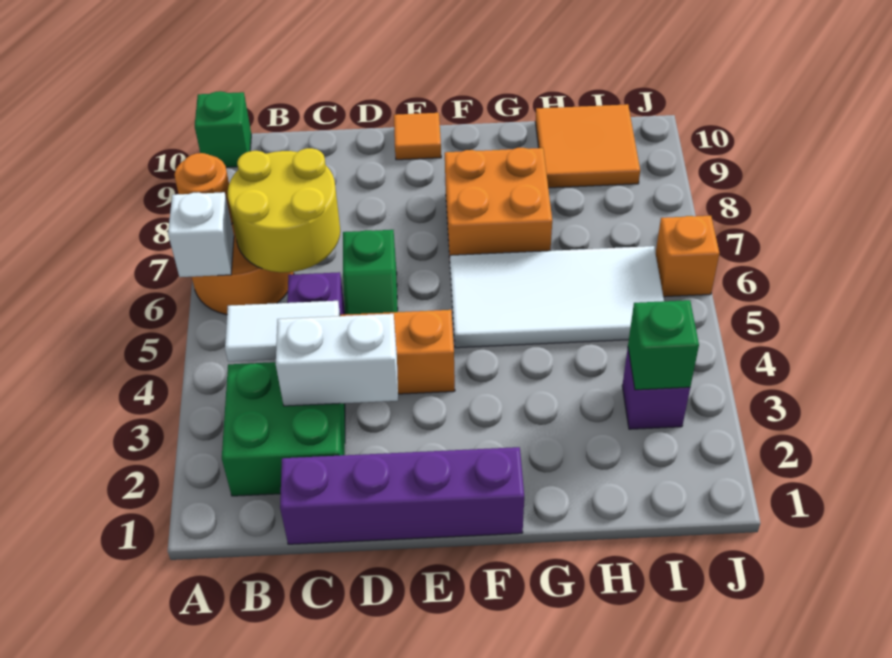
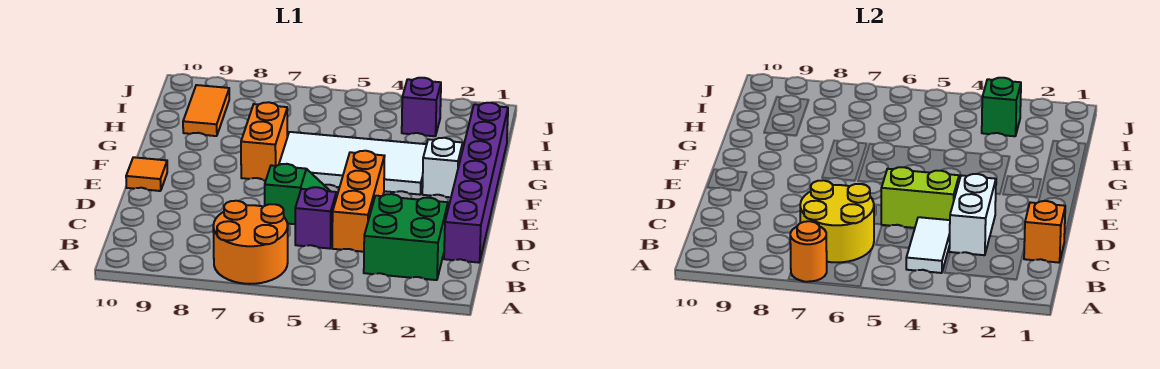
white 1x1 brick [168,192,234,277] -> white 1x1 brick moved to [422,138,463,197]
green 1x1 brick [195,91,251,167] -> none
purple 1x4 brick [280,447,524,544] -> purple 1x6 brick [444,103,508,263]
none -> lime 1x2 brick [881,167,959,228]
white 2x4 tile [450,246,664,348] -> white 2x4 tile turned to [279,132,427,195]
orange 2x2 brick [445,148,552,257] -> orange 1x2 brick [241,102,287,180]
orange 2x2 tile [535,104,640,188] -> orange 1x2 tile [183,85,229,136]
orange 1x1 brick [655,216,719,297] -> orange 1x1 brick moved to [1024,201,1065,263]

